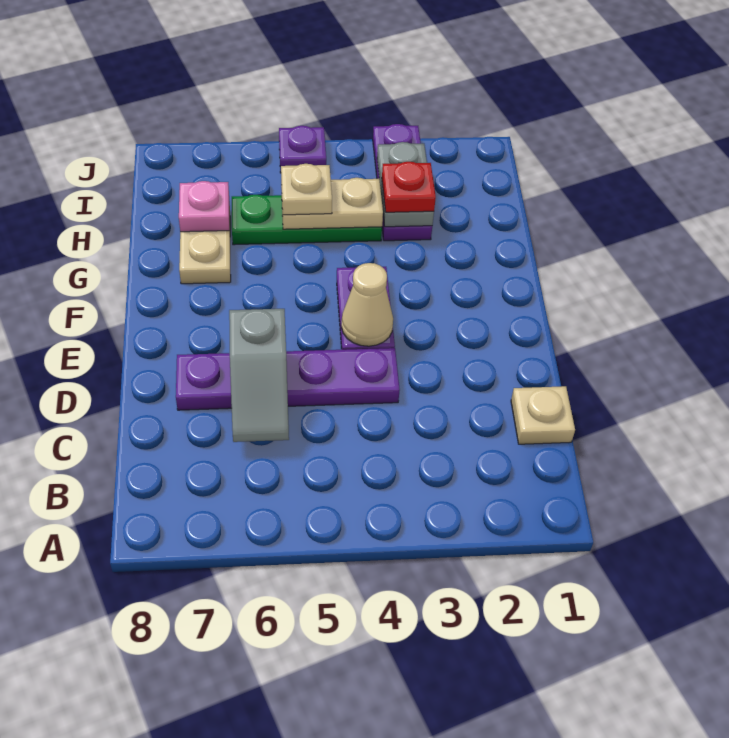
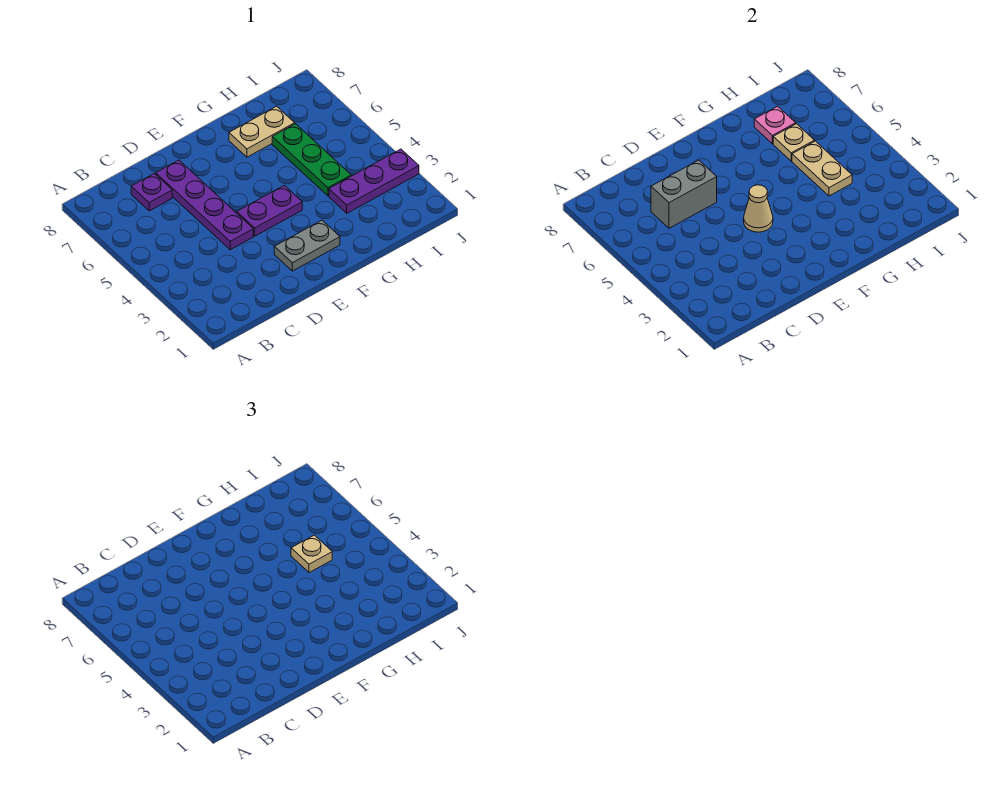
tan 1x1 plate [511,386,575,444] -> tan 1x1 plate moved to [773,124,815,161]
grey 1x2 slope [229,309,289,442] -> grey 1x2 brick [651,160,717,228]
grey 1x2 plate [377,142,434,227] -> grey 1x2 plate moved to [274,220,340,271]
red 1x1 plate [382,162,436,212] -> none
purple 1x1 plate [279,126,326,173] -> purple 1x1 plate moved to [131,174,172,211]

